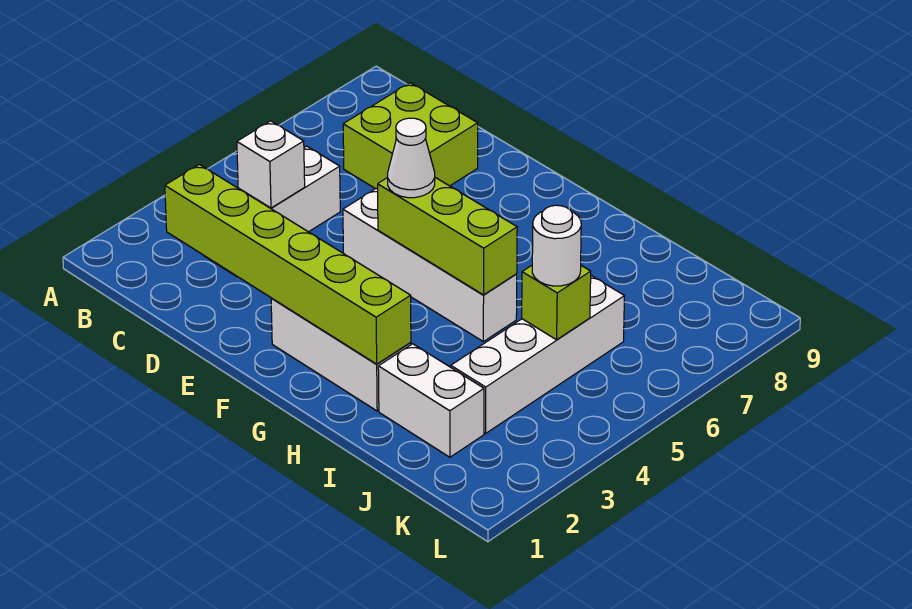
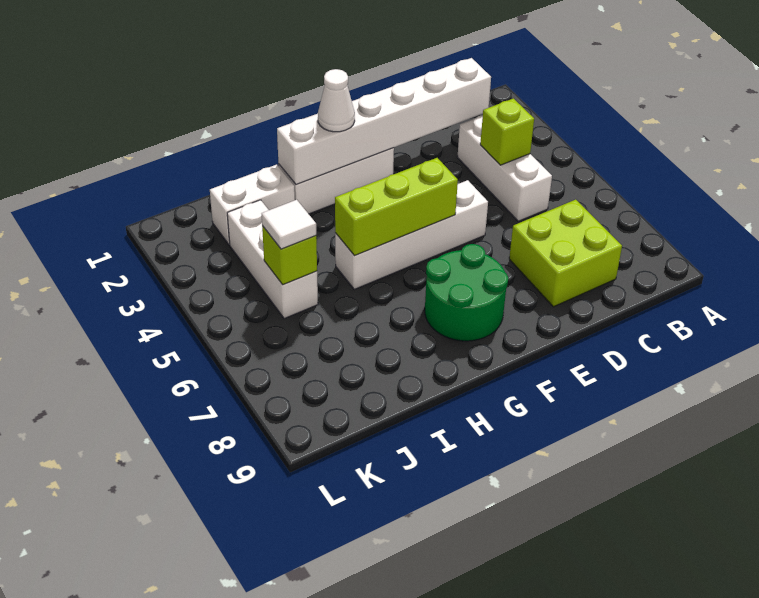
lime 1x6 brick [165,164,411,364] -> white 1x6 brick [277,58,491,185]
white 1x1 brick [237,121,305,208] -> lime 1x1 brick [480,98,534,165]
white 1x1 cone [388,118,435,198] -> white 1x1 cone moved to [318,69,355,132]
none -> green 2x2 round brick [425,244,508,341]
white 1x4 brick [451,276,624,433] -> white 1x3 brick [227,200,318,319]
white 1x1 round brick [532,205,581,286] -> white 1x1 tile [262,200,316,249]

